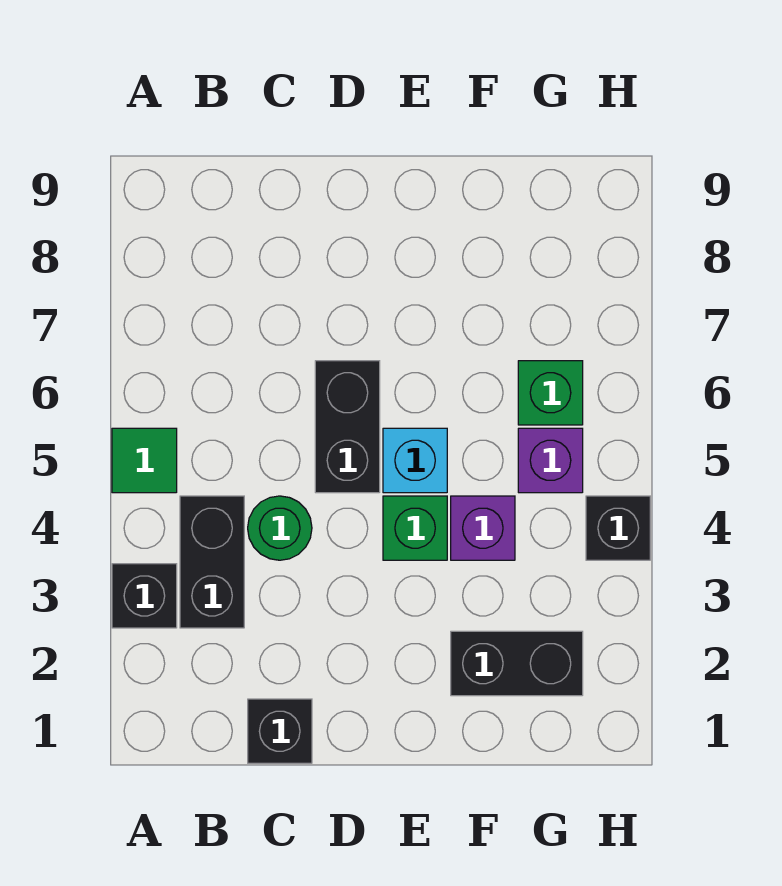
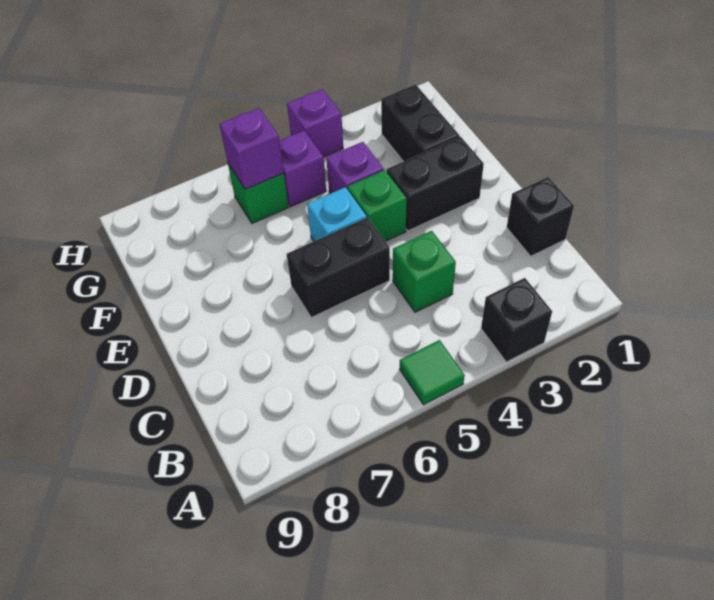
black 1x2 brick [180,496,244,628] -> black 1x2 brick moved to [387,137,484,231]
green 1x1 round brick [248,496,312,560] -> green 1x1 brick [393,231,456,312]
none -> purple 1x1 brick [220,108,284,189]
black 1x1 brick [586,496,650,560] -> purple 1x1 brick [287,89,343,157]

